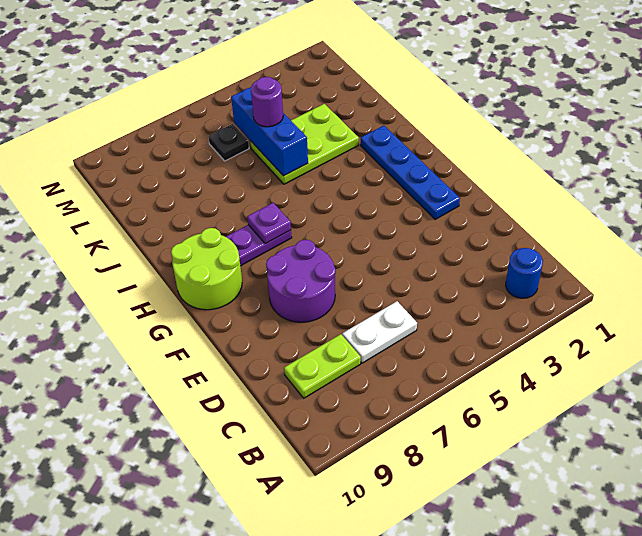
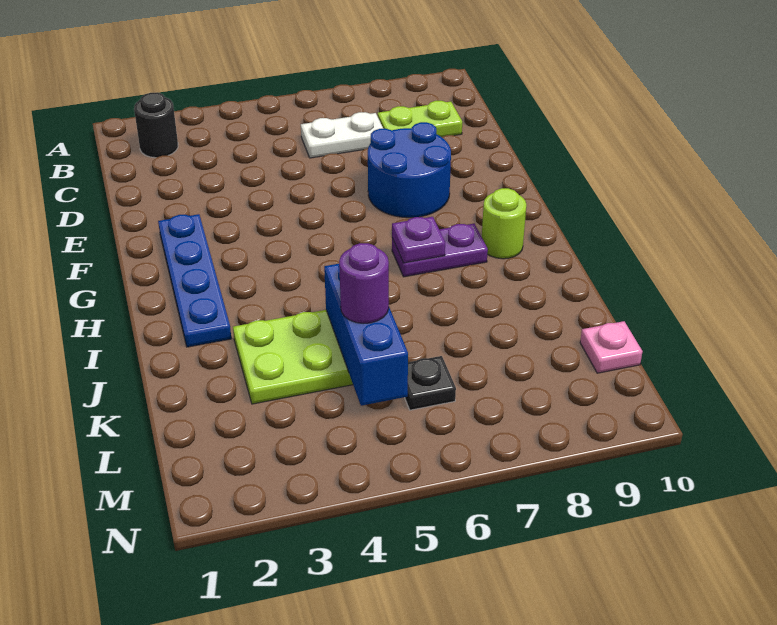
blue 1x1 round brick [506,248,543,298] -> black 1x1 round brick [134,93,178,158]
purple 2x2 round brick [266,240,335,322] -> blue 2x2 round brick [368,122,451,218]
lime 2x2 round brick [171,228,242,310] -> lime 1x1 round brick [482,188,526,259]
none -> pink 1x1 plate [580,321,642,373]

